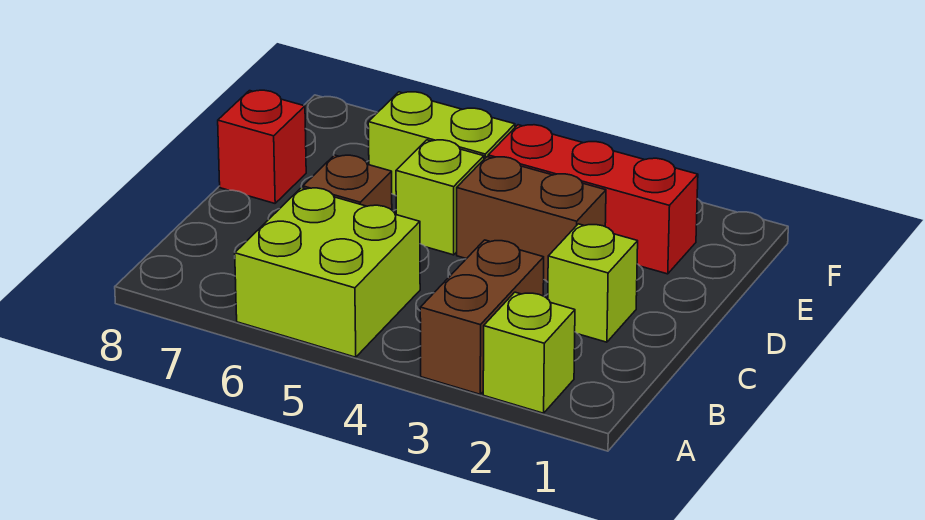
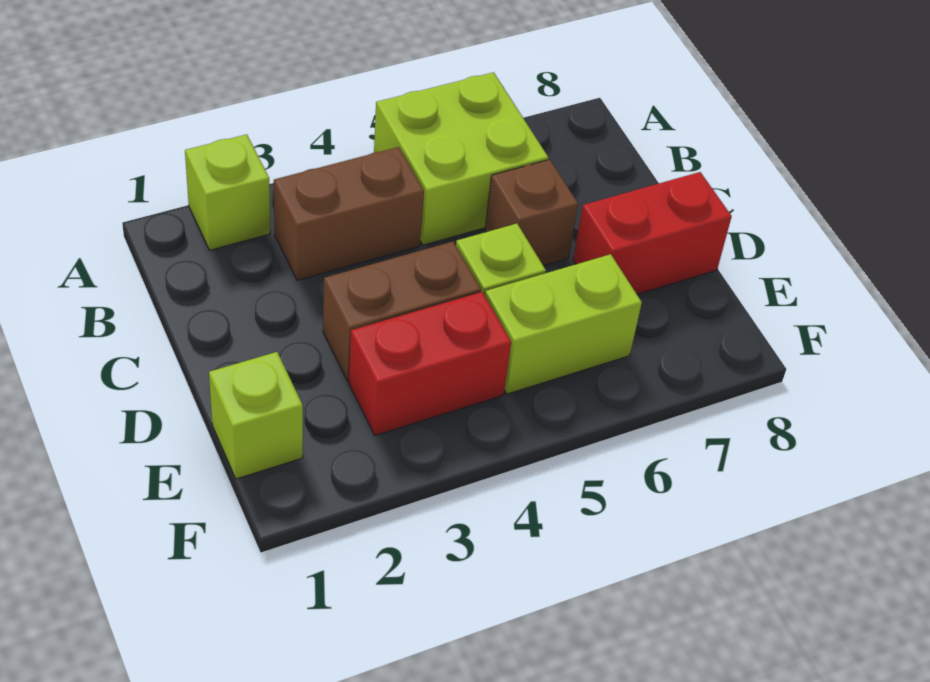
brown 1x2 brick [420,240,544,394] -> brown 1x2 brick turned to [274,147,424,280]
lime 1x1 brick [548,224,638,342] -> lime 1x1 brick moved to [209,352,303,479]
red 1x1 brick [218,90,306,203] -> red 1x2 brick [573,172,732,294]
red 1x3 brick [488,125,698,274] -> red 1x2 brick [349,292,511,435]

